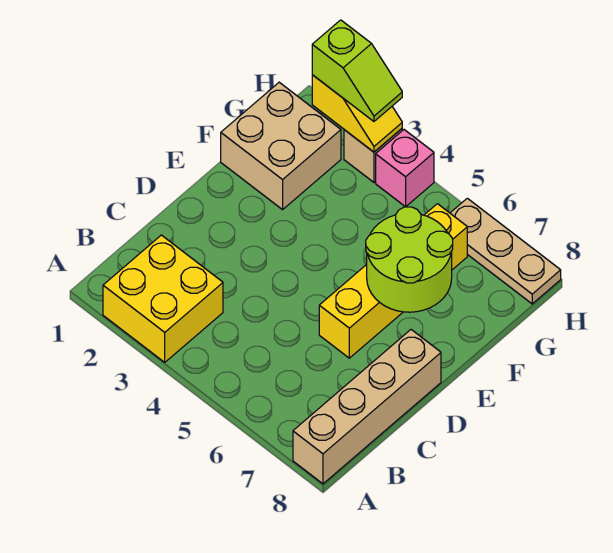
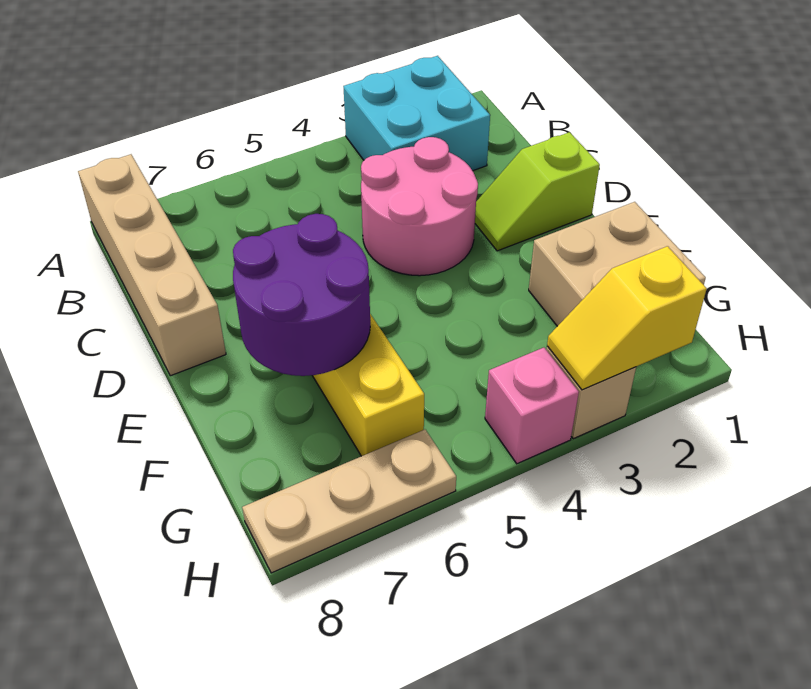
yellow 2x2 brick [103,235,223,362] -> cyan 2x2 brick [343,56,490,171]
none -> pink 2x2 round brick [361,137,478,276]
lime 2x2 round brick [366,207,453,312] -> purple 2x2 round brick [233,214,370,376]
lime 1x2 slope [312,20,402,121] -> lime 1x2 slope moved to [475,132,600,251]

